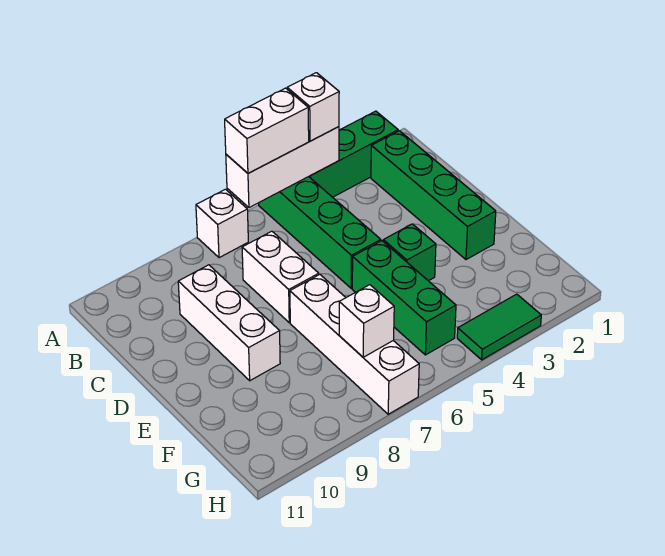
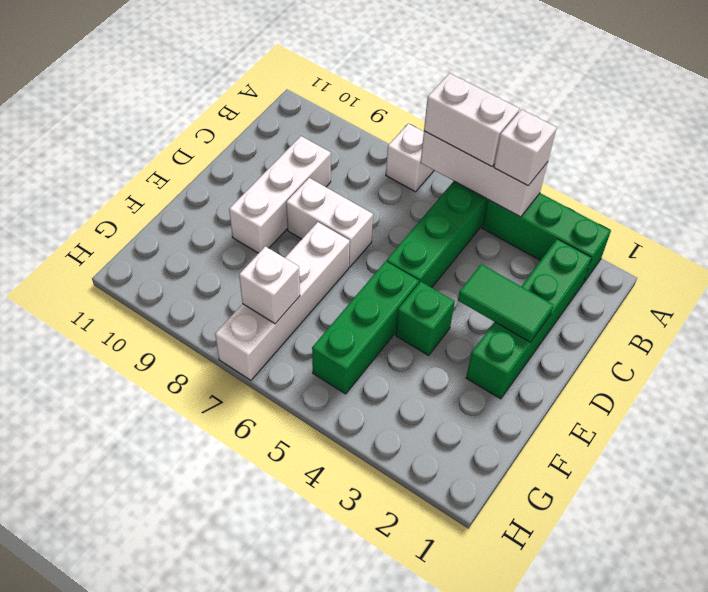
white 1x2 brick [242,231,319,323] -> white 1x2 brick turned to [286,178,373,267]
green 1x2 tile [457,294,541,360] -> green 1x2 tile moved to [458,264,554,342]

